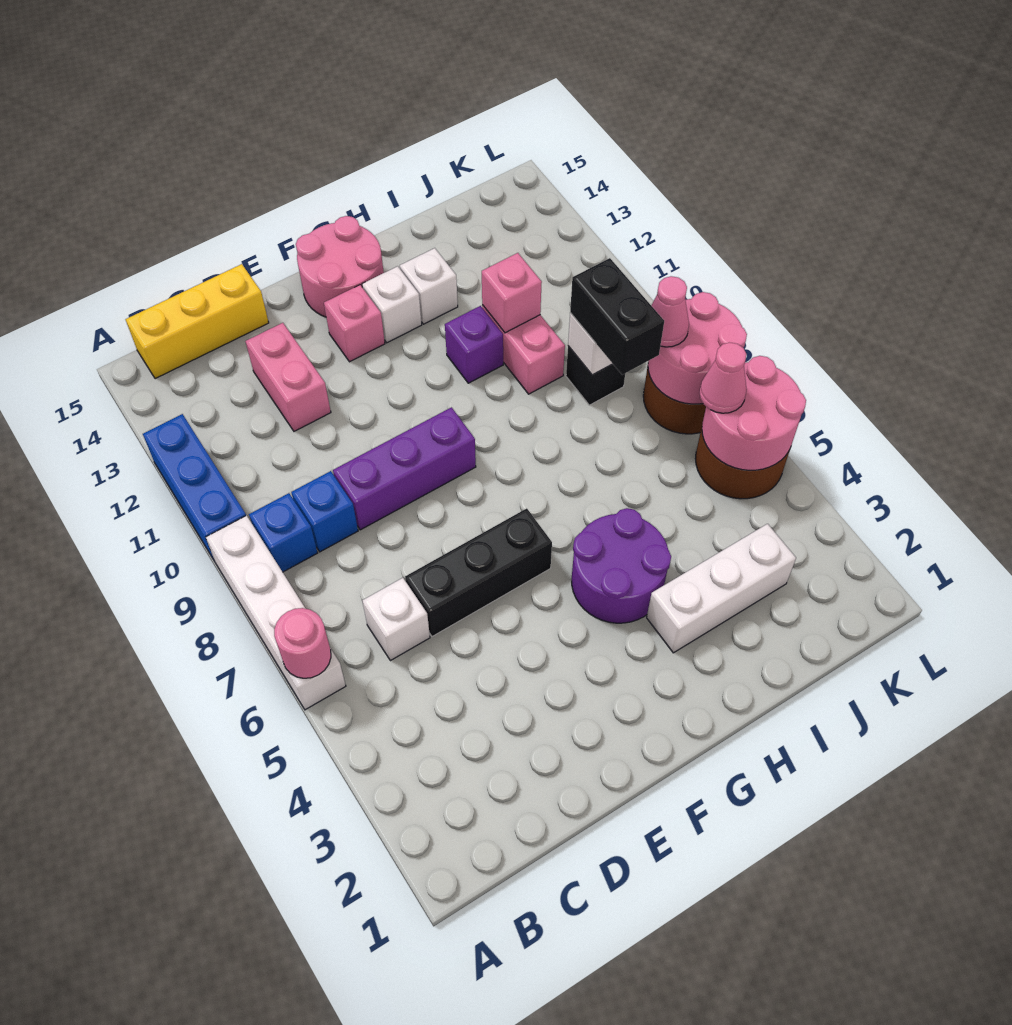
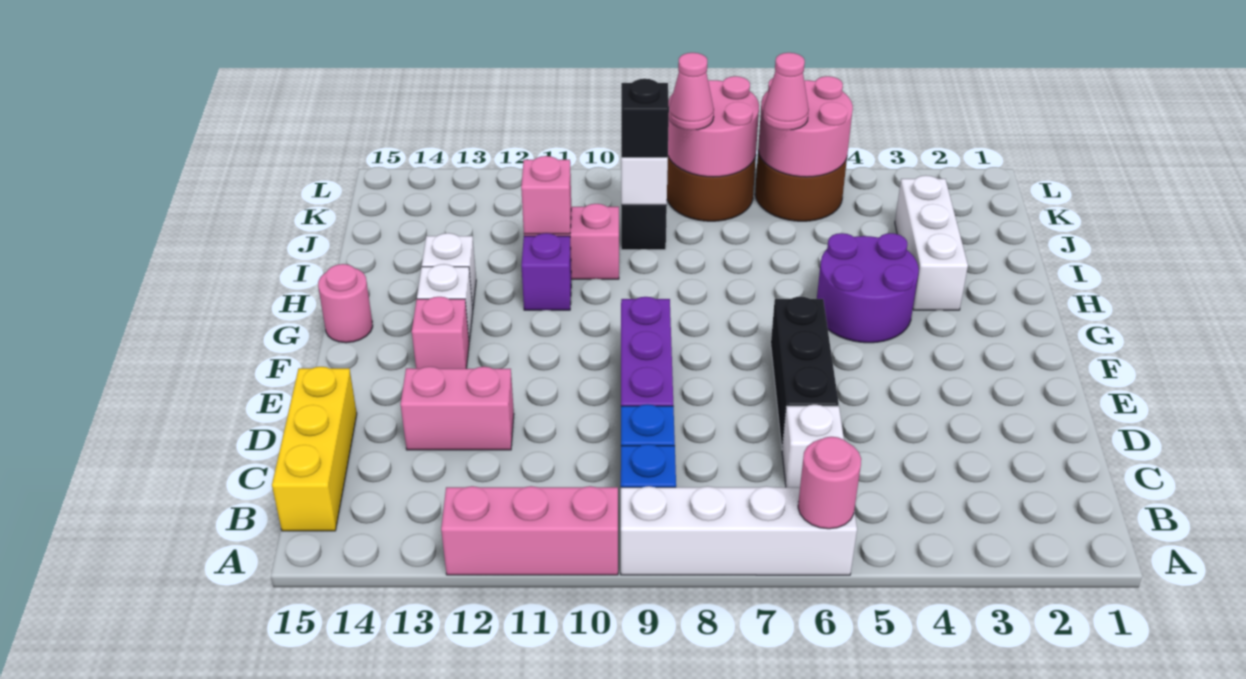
blue 1x3 brick [143,414,246,560] -> pink 1x3 brick [441,486,618,575]
pink 2x2 round brick [296,216,384,317] -> pink 1x1 round brick [318,264,373,343]
black 1x2 brick [570,258,664,375] -> black 1x1 brick [621,79,669,158]

